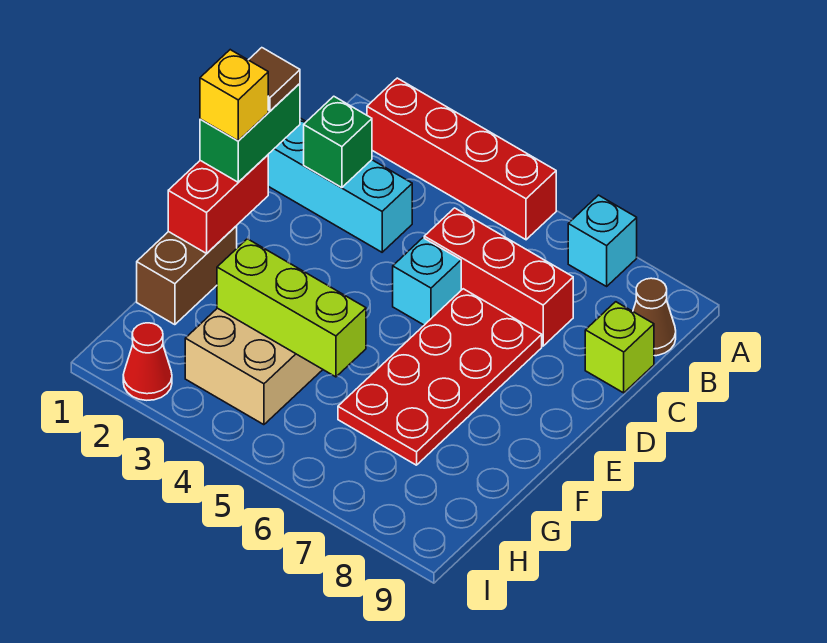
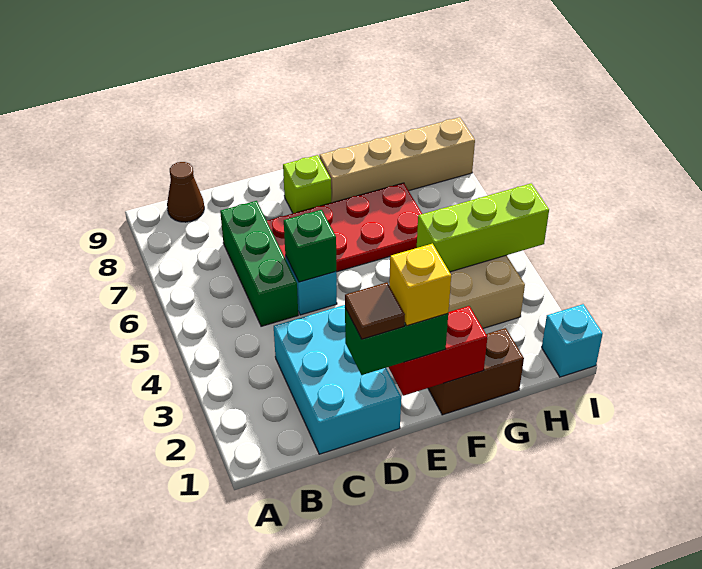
red 1x4 brick [367,78,556,240] -> none
cyan 1x1 brick [568,195,637,286] -> cyan 1x1 brick moved to [542,304,603,377]
cyan 1x3 brick [268,118,412,252] -> cyan 2x3 brick [274,305,401,454]
green 1x1 brick [304,96,372,188] -> green 1x1 brick moved to [284,210,336,282]
red 1x3 brick [424,208,573,346] -> green 1x3 brick [220,201,298,326]
lime 1x1 brick [585,302,654,393] -> lime 1x1 brick moved to [283,155,331,213]
none -> tan 1x4 brick [320,117,475,203]
lime 1x3 brick [217,239,366,377] -> lime 1x3 brick turned to [417,184,549,272]
red 1x1 cone [123,323,172,400] -> none

